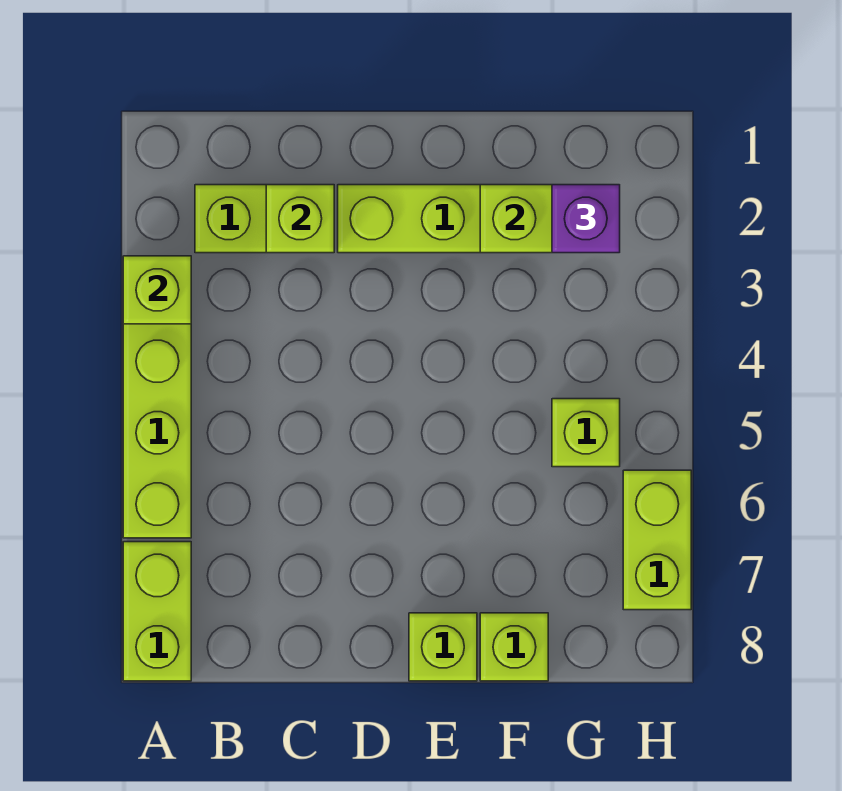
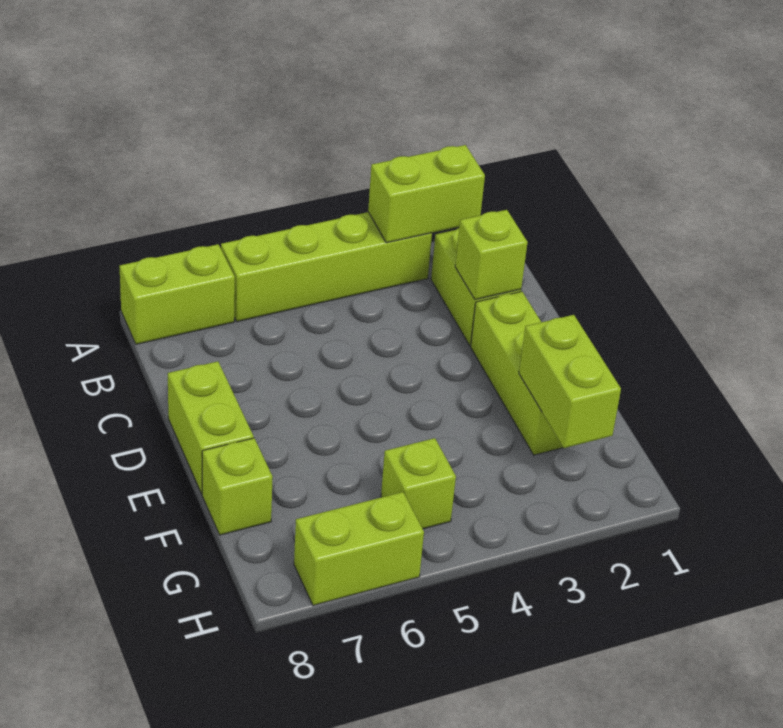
lime 1x1 brick [123,256,191,324] -> lime 1x2 brick [368,145,485,243]
lime 1x1 brick [409,613,477,681] -> lime 1x2 brick [168,361,254,494]
purple 1x1 brick [552,185,620,253] -> none

